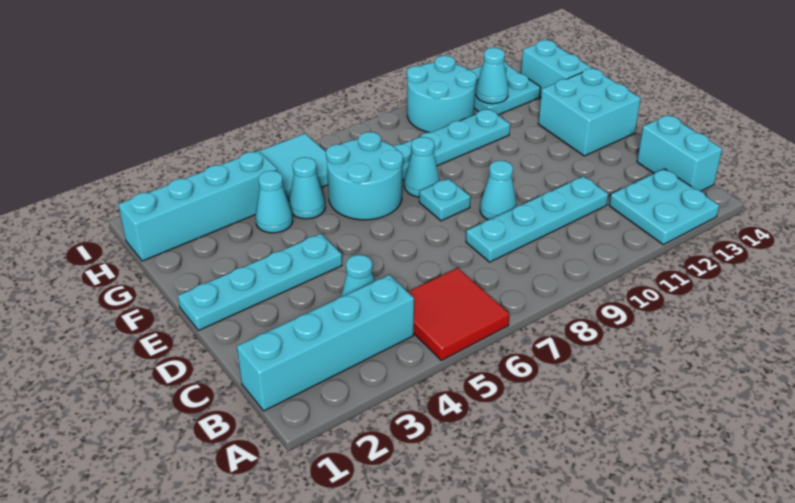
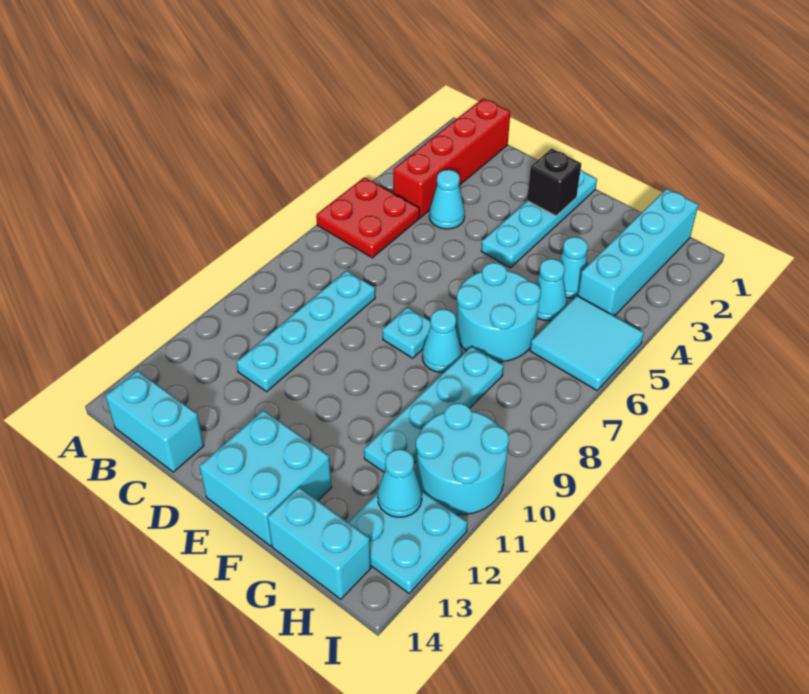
red 2x2 tile [408,268,510,360] -> red 2x2 plate [316,177,420,258]
cyan 2x2 plate [609,169,719,244] -> none
cyan 1x4 brick [237,275,414,411] -> red 1x4 brick [393,98,510,217]
cyan 1x1 cone [480,161,517,220] -> none
none -> black 1x1 brick [527,149,581,216]

